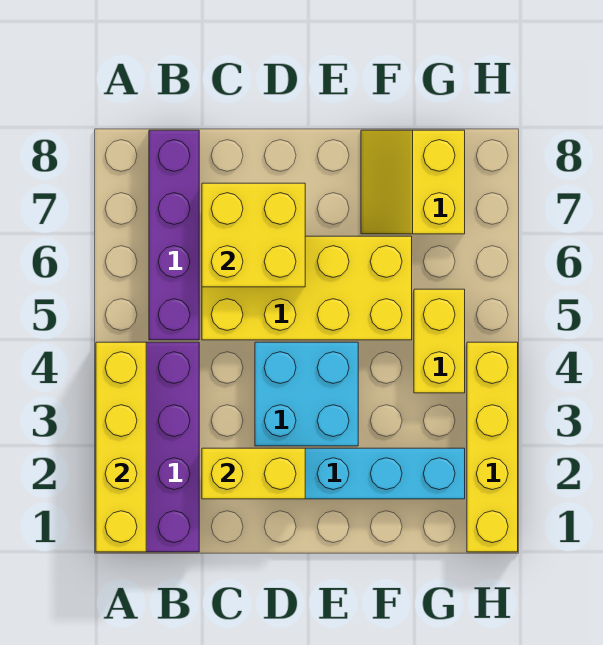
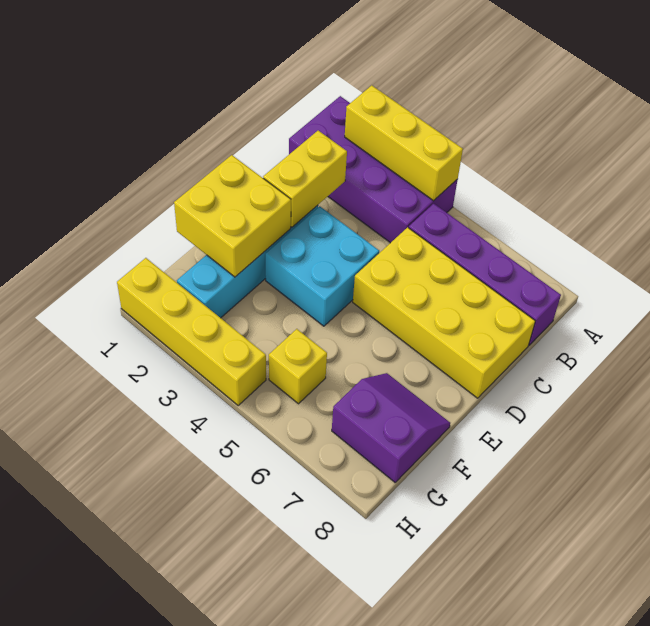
yellow 1x4 brick [96,342,146,552] -> yellow 1x3 brick [345,85,463,201]
yellow 2x4 brick [202,236,412,340] -> yellow 2x4 brick turned to [353,227,535,398]
yellow 2x2 brick [202,183,305,287] -> yellow 2x2 brick moved to [174,155,291,277]
yellow 2x2 slope [361,130,465,234] -> purple 2x2 slope [332,373,450,482]
yellow 1x2 brick [414,289,465,393] -> yellow 1x1 brick [269,329,327,404]

